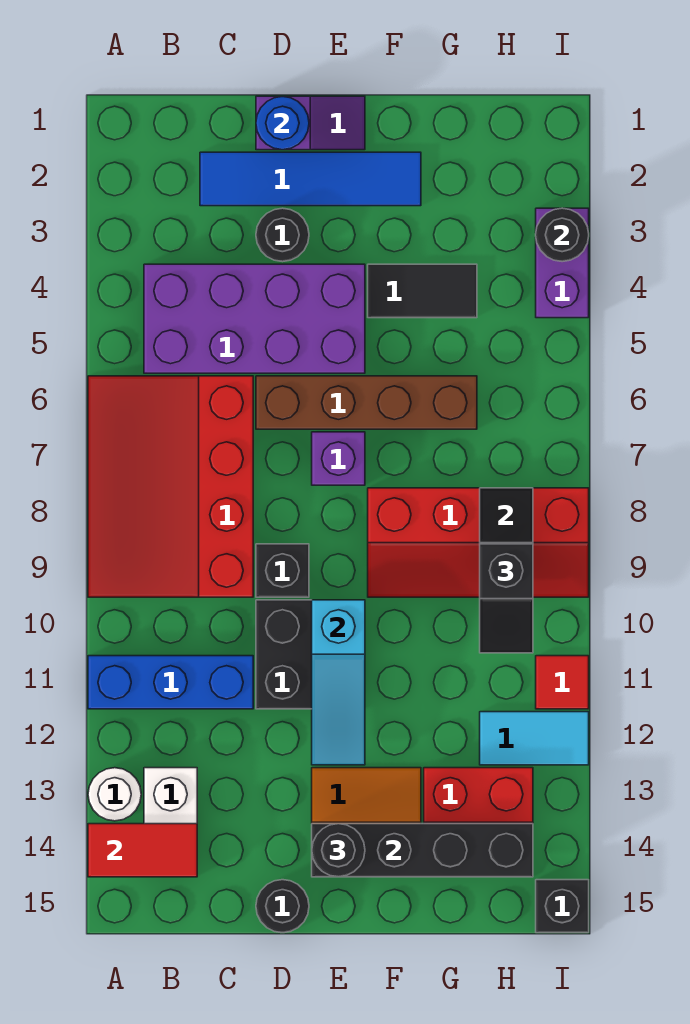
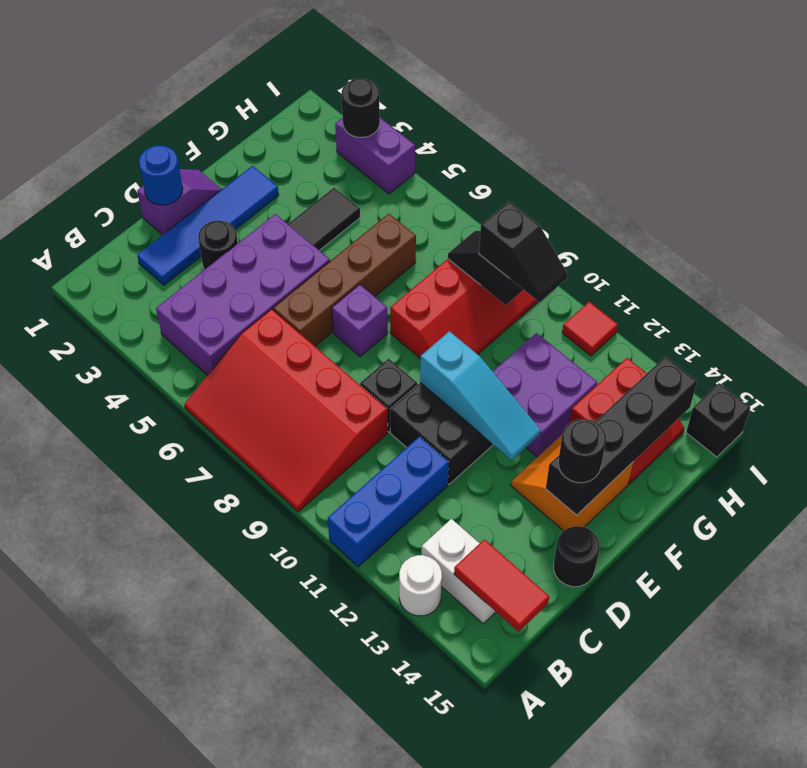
red 1x2 tile [88,824,197,877] -> red 1x2 tile turned to [454,539,549,632]
none -> purple 2x2 brick [493,333,597,457]
cyan 1x2 tile [480,712,589,765] -> none

